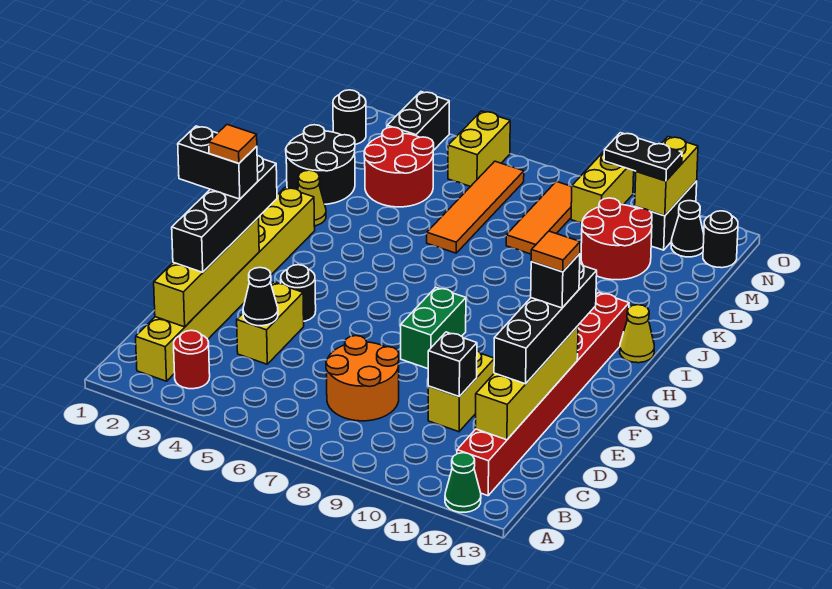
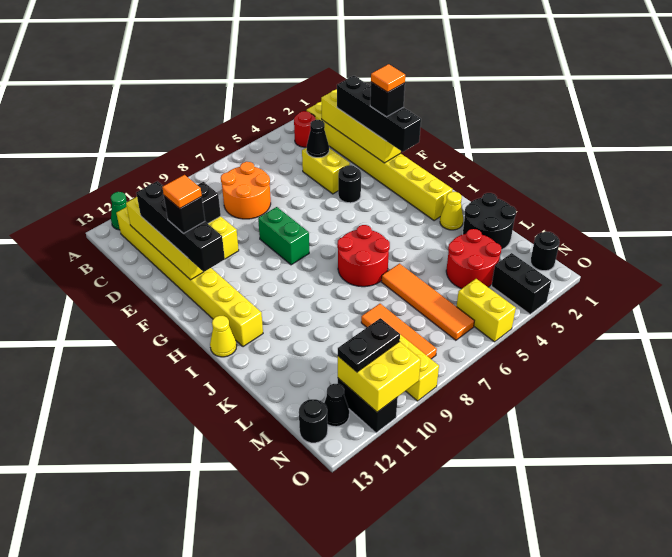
red 1x8 brick [457,292,629,496] -> yellow 1x8 brick [116,207,263,347]
black 1x2 brick [178,126,258,199] -> black 1x1 brick [370,82,405,117]
red 2x2 round brick [581,198,652,280] -> red 2x2 round brick moved to [337,225,390,287]
yellow 1x2 brick [635,137,698,216] -> yellow 2x2 brick [338,342,421,412]

